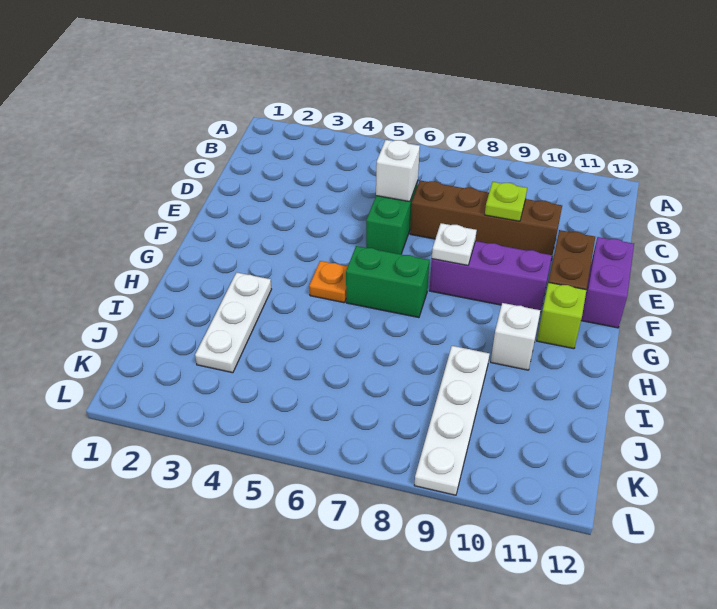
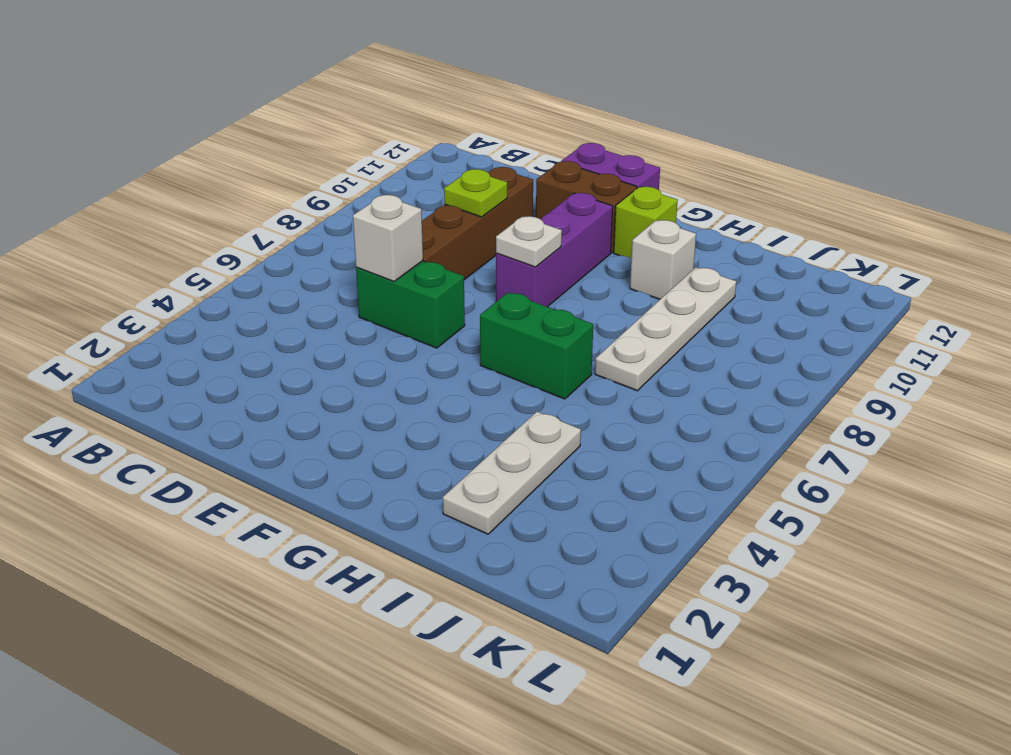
orange 1x1 plate [309,261,348,303] -> none
green 1x2 brick [346,246,429,318] -> green 1x2 brick turned to [480,293,593,399]
white 1x3 plate [195,273,272,373] -> white 1x3 plate turned to [443,412,581,534]
white 1x4 plate [414,346,490,495] -> white 1x4 plate turned to [595,267,736,391]

